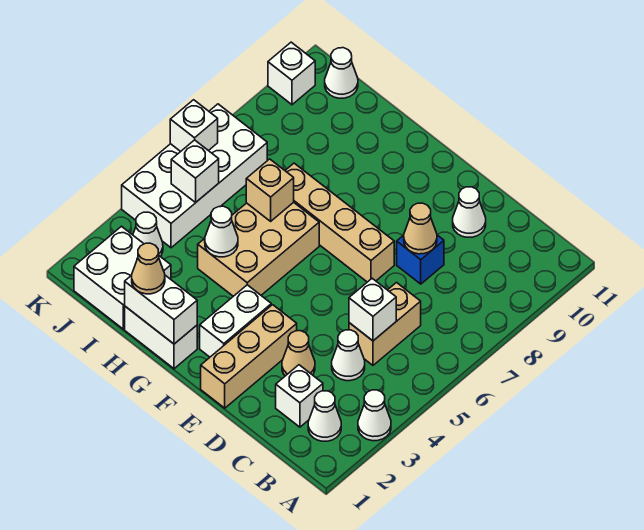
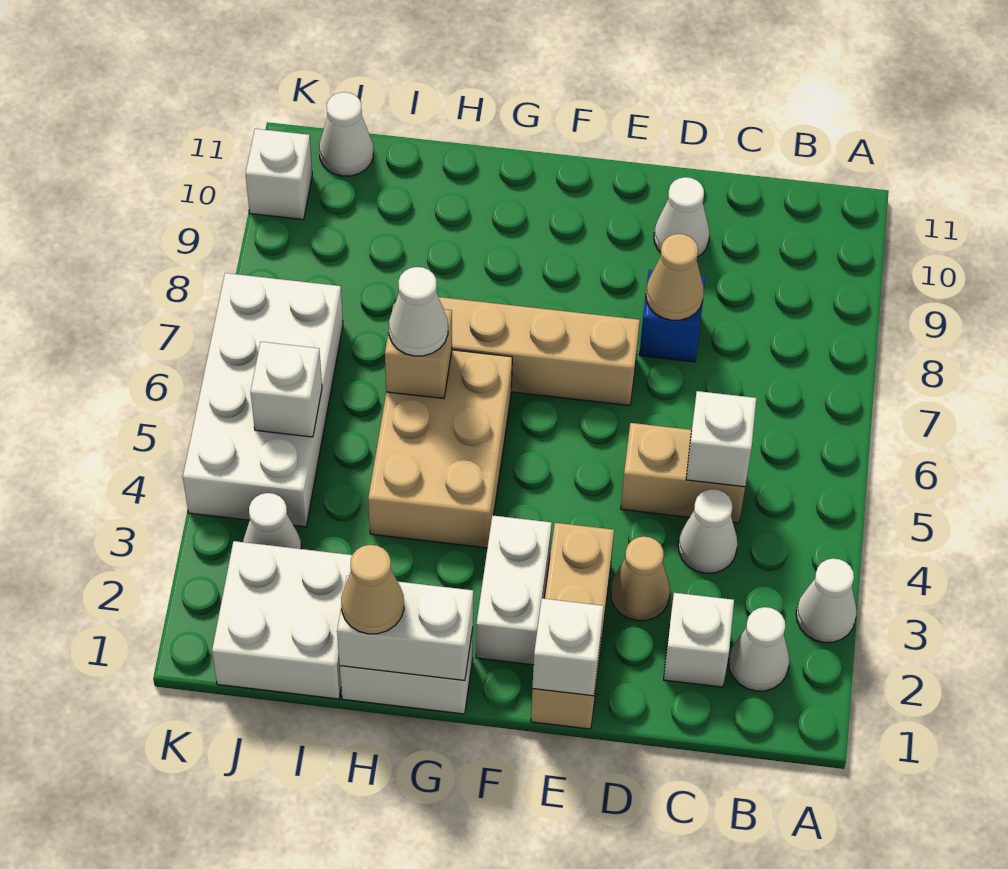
tan 1x2 brick [349,283,421,365] -> tan 1x2 brick turned to [621,423,745,523]
white 1x1 cone [205,206,238,257] -> white 1x1 cone moved to [389,267,448,356]
white 1x1 brick [170,100,218,151] -> white 1x1 brick moved to [532,598,604,696]

